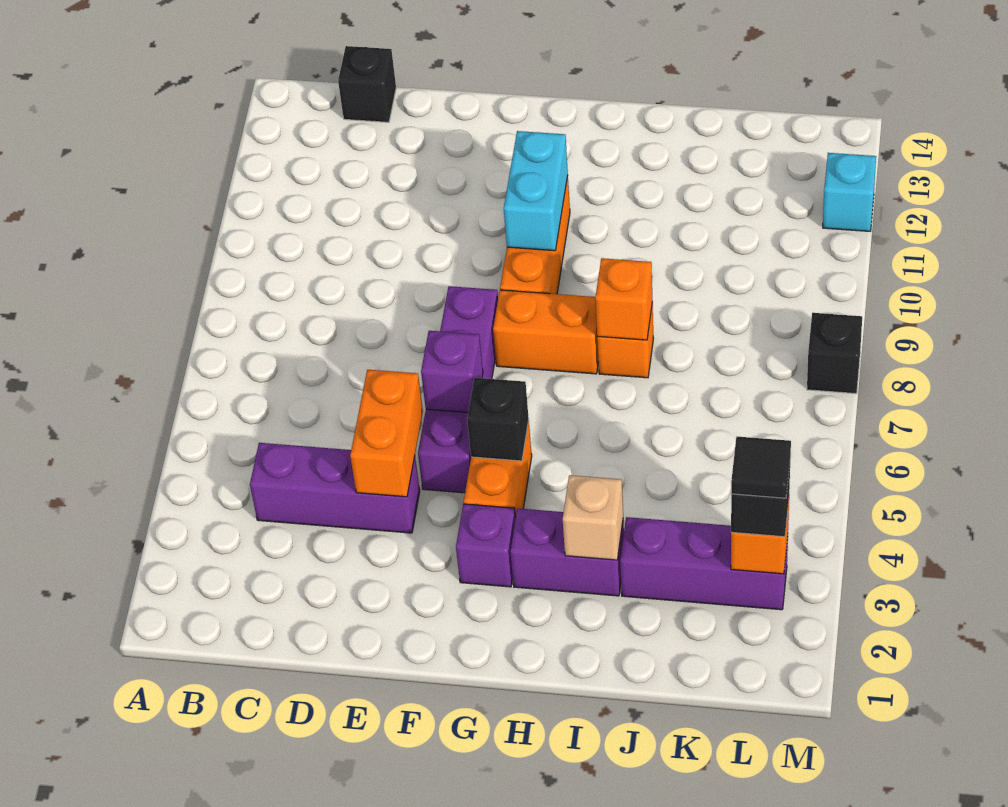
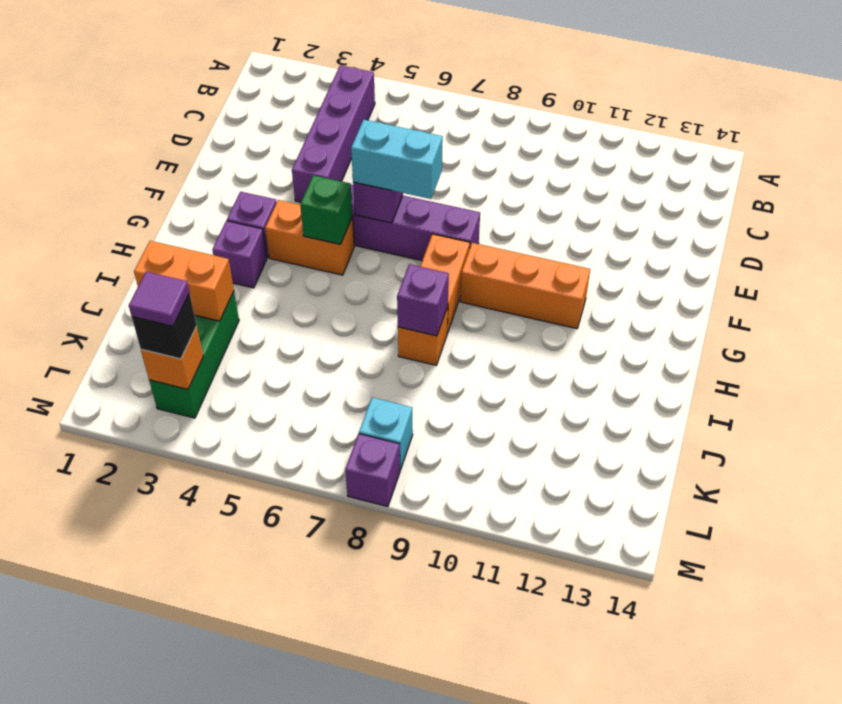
purple 1x3 brick [250,443,420,533] -> purple 1x4 brick [292,65,375,202]
black 1x1 brick [338,46,396,122] -> none
orange 1x2 brick [350,370,423,497] -> orange 1x2 brick moved to [134,241,234,321]
black 1x1 brick [467,378,529,461] -> green 1x1 brick [300,175,353,244]
cyan 1x2 brick [504,131,568,251] -> cyan 1x2 brick moved to [351,120,443,199]
purple 1x2 brick [510,508,624,596] -> purple 1x1 brick [212,221,267,288]
tan 1x1 brick [563,475,623,560] -> none
orange 1x1 brick [595,258,652,340] -> purple 1x1 brick [397,264,449,336]
purple 1x3 brick [620,517,788,610] -> green 1x3 brick [149,291,239,418]
black 1x1 tile [731,437,791,498] -> purple 1x1 tile [129,272,190,326]
black 1x1 brick [807,313,862,394] -> purple 1x1 brick [345,434,400,507]
cyan 1x1 brick [823,153,876,231] -> cyan 1x1 brick moved to [359,398,413,469]

